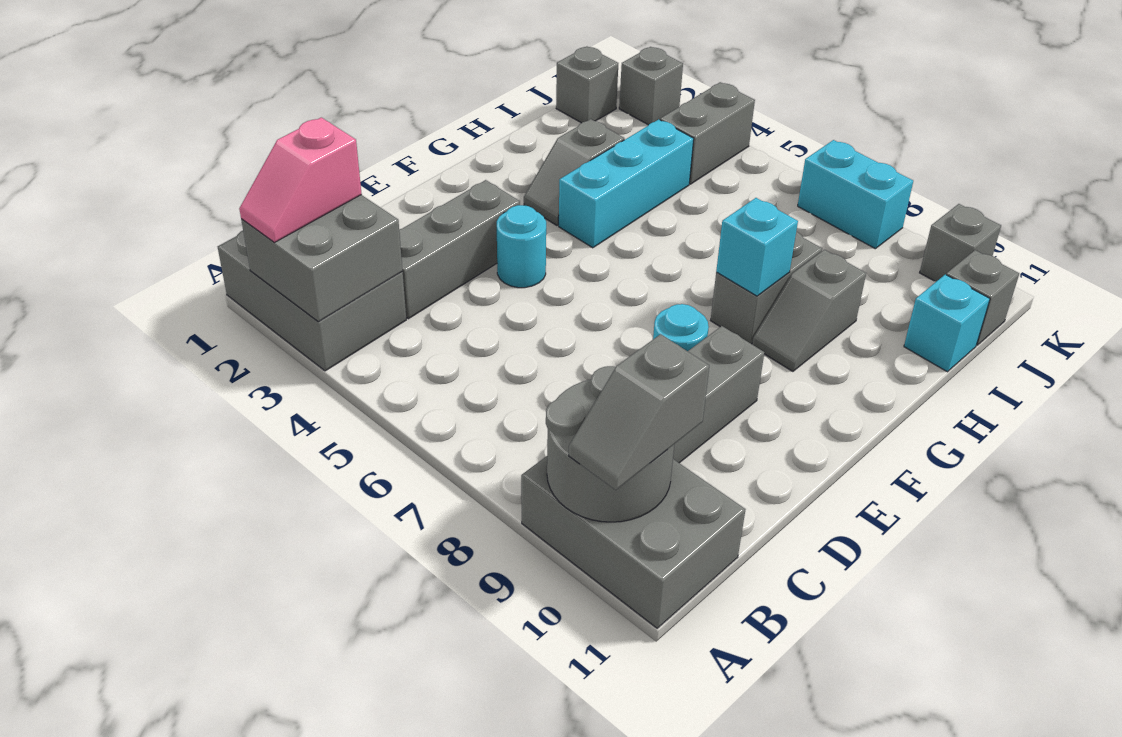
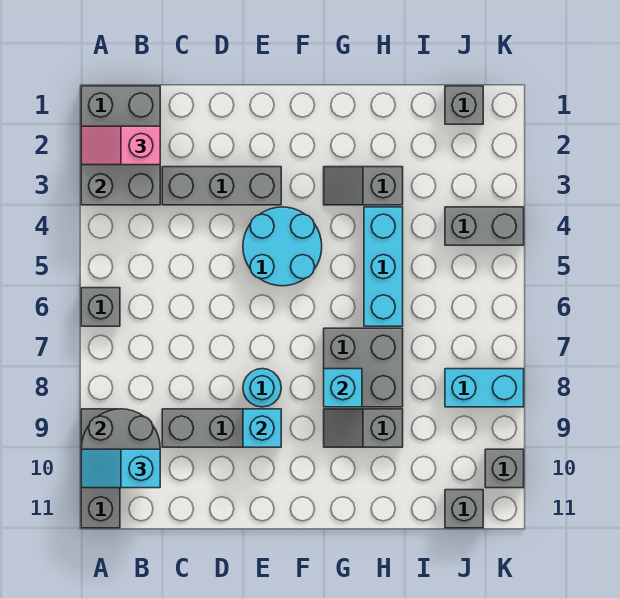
grey 2x3 brick [521,456,745,628] -> grey 1x3 brick [81,409,120,528]
grey 1x2 slope [569,334,709,490] -> cyan 1x2 slope [81,449,160,488]
cyan 1x1 round brick [497,205,546,288] -> cyan 2x2 round brick [243,207,322,286]
cyan 1x3 brick [559,119,694,248] -> cyan 1x3 brick turned to [364,207,403,326]
grey 1x2 brick [711,232,822,344] -> grey 2x2 brick [324,328,403,407]
cyan 1x1 brick [904,274,990,372] -> cyan 1x1 brick moved to [243,409,281,447]
grey 1x1 brick [619,47,683,125] -> grey 1x1 brick moved to [81,288,120,326]
cyan 1x2 brick [798,140,913,249] -> cyan 1x2 brick turned to [445,369,524,407]

